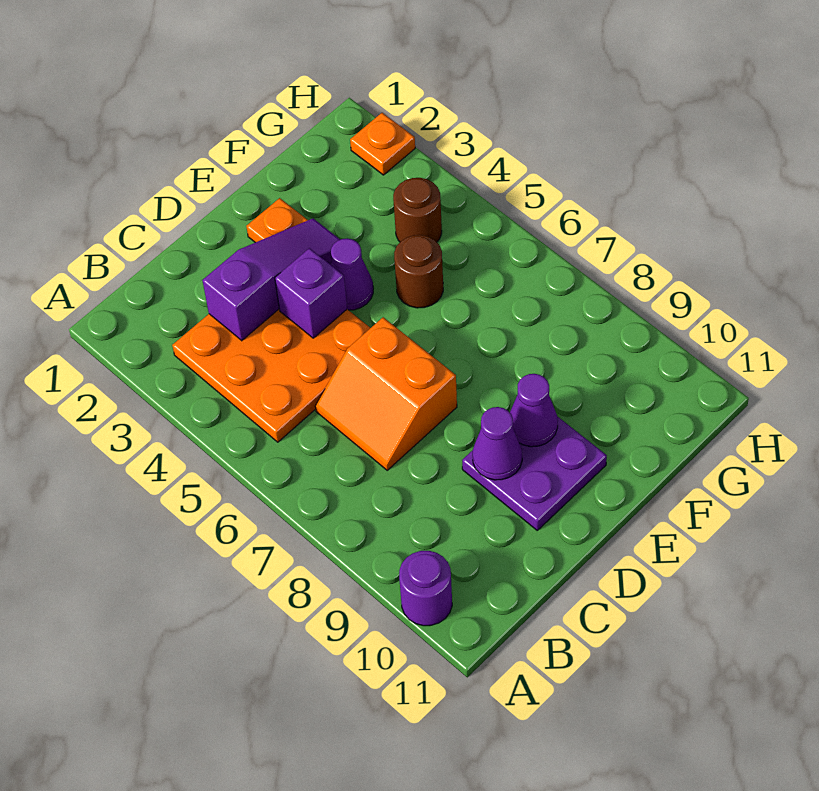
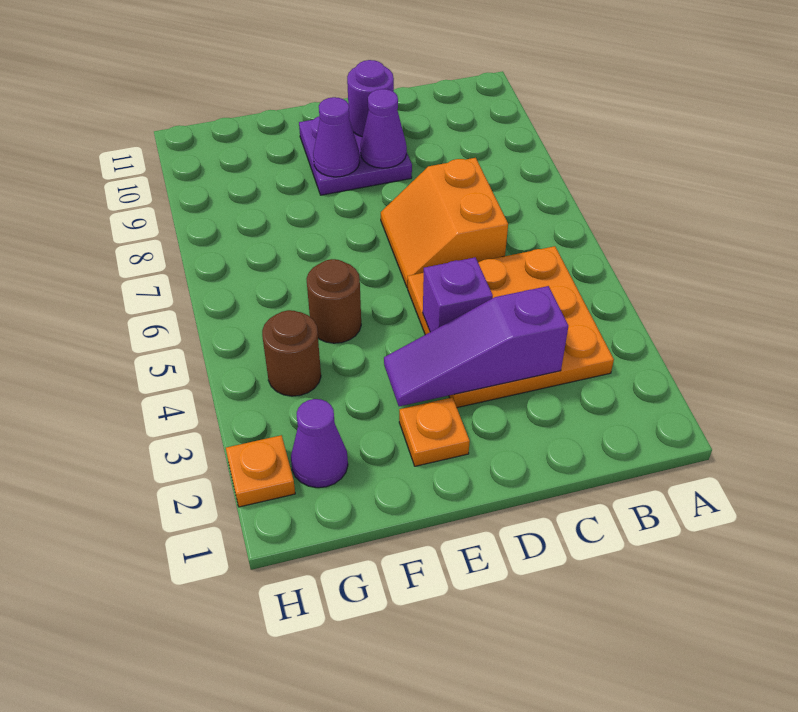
purple 1x1 round brick [399,551,452,626] -> purple 1x1 round brick moved to [347,60,394,136]
orange 2x2 slope [315,317,457,470] -> orange 2x2 slope turned to [381,158,508,288]
purple 1x1 cone [331,238,373,310] -> purple 1x1 cone moved to [291,399,348,488]

